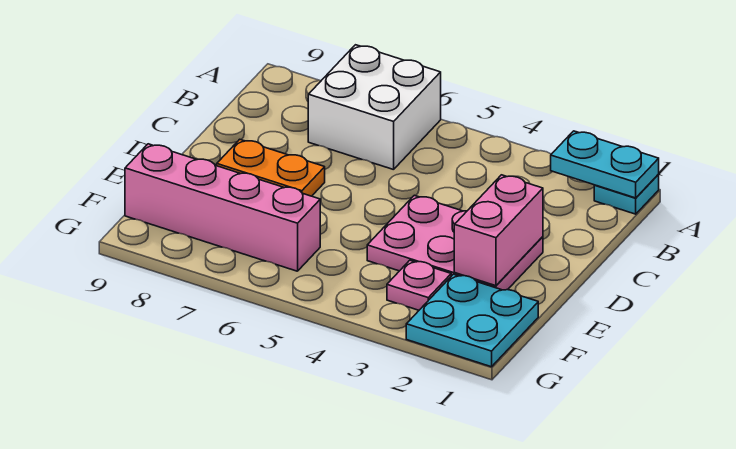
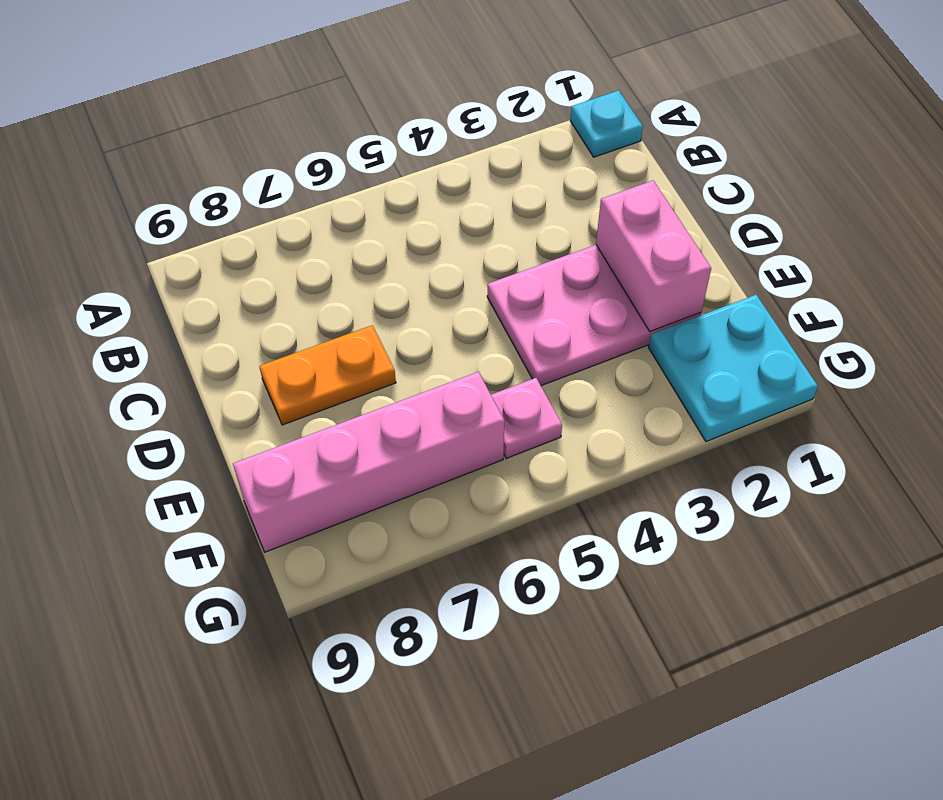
cyan 1x2 plate [551,131,659,198] -> none
white 2x2 brick [308,45,441,170] -> none
pink 1x1 plate [387,260,451,310] -> pink 1x1 plate moved to [491,378,562,458]

